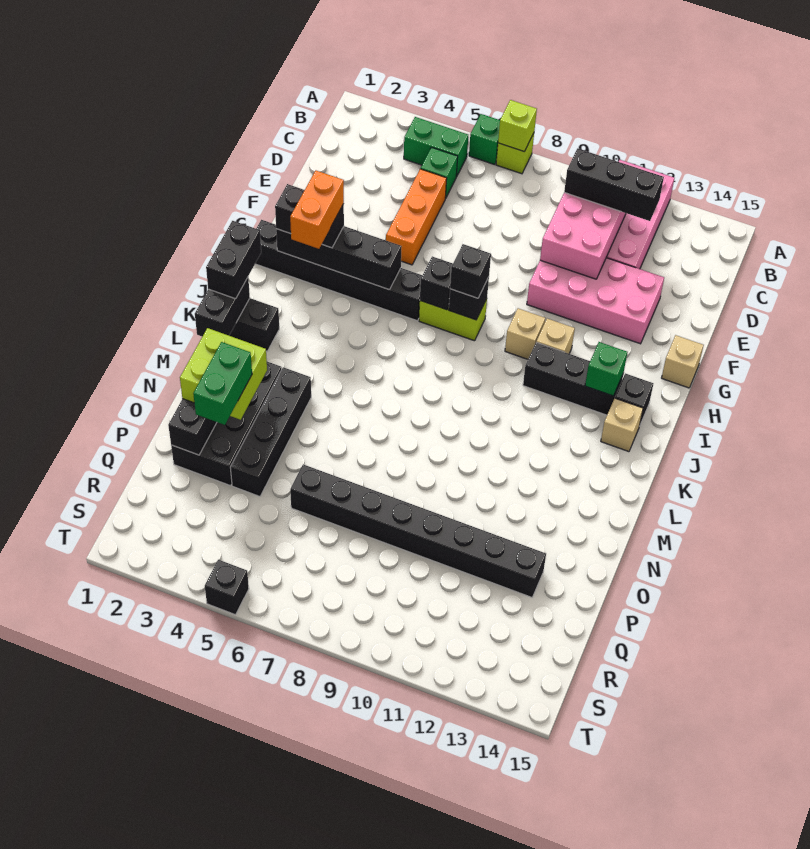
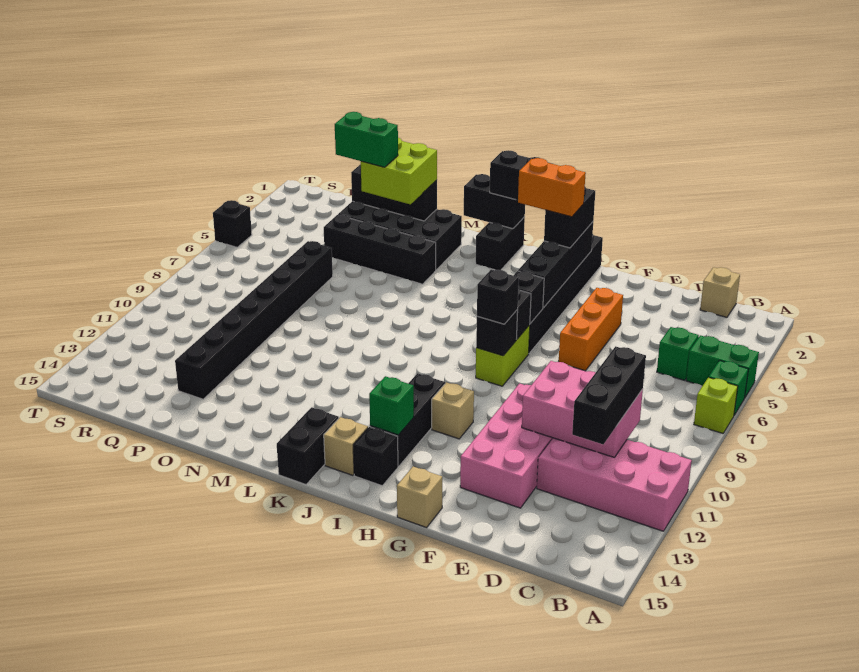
lime 1x1 brick [498,100,537,152] -> none
green 1x2 brick [404,117,468,177] -> green 1x2 brick turned to [686,335,759,397]
orange 1x3 brick [386,169,447,265] -> orange 1x3 brick turned to [559,288,623,371]
none -> black 1x1 brick [513,271,544,323]
tan 1x1 brick [505,308,545,359] -> tan 1x1 brick moved to [700,267,740,317]
none -> black 1x2 brick [277,407,339,484]

